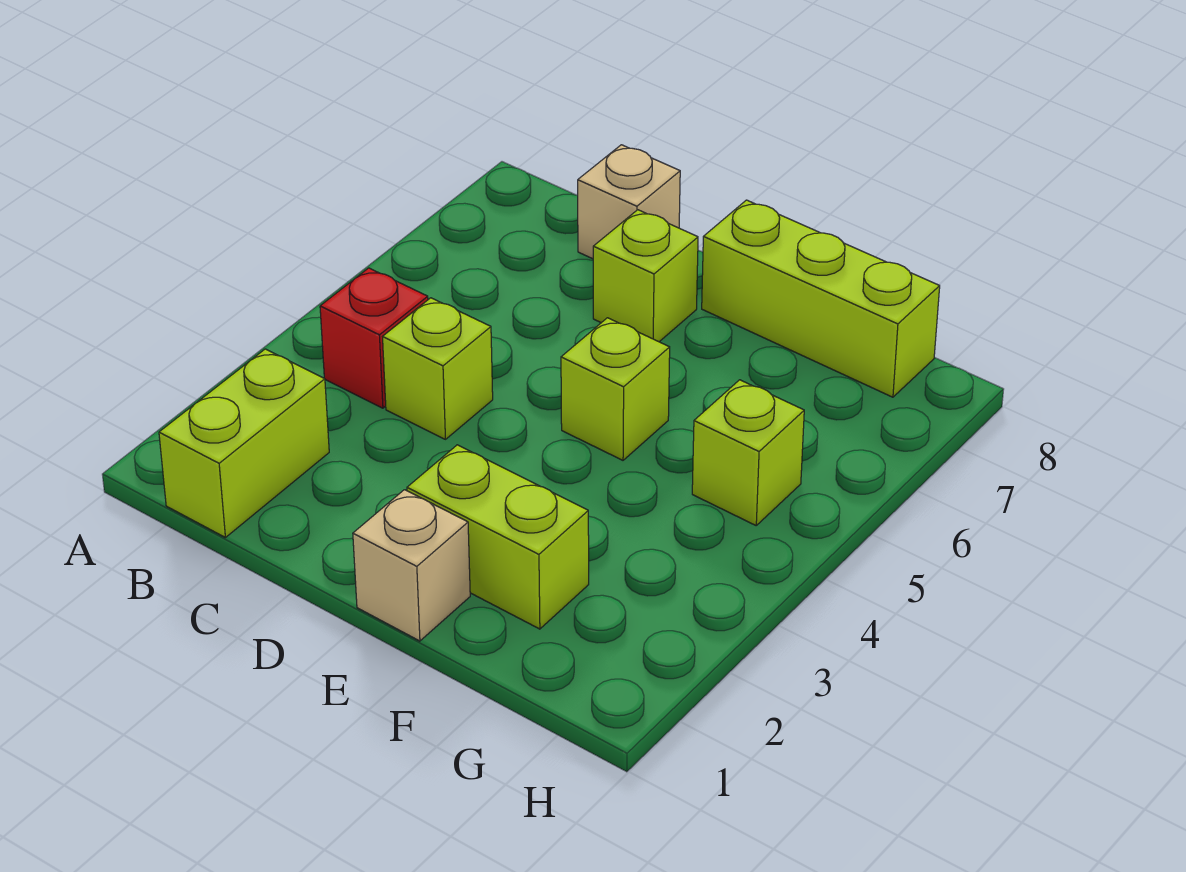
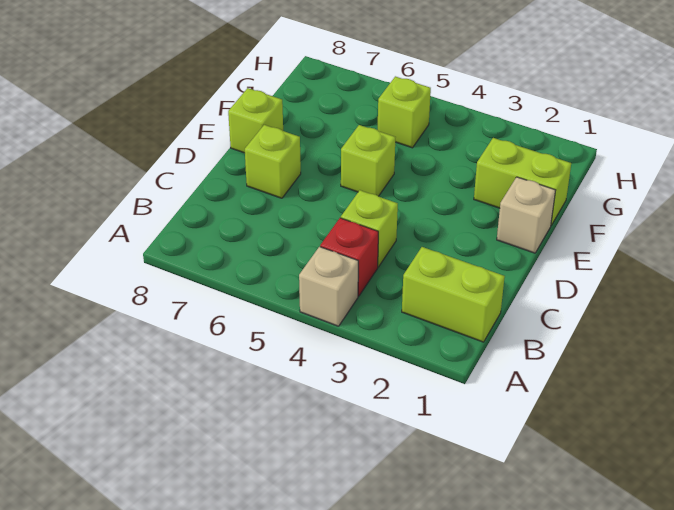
tan 1x1 brick [578,145,680,259] -> tan 1x1 brick moved to [299,247,358,326]
lime 1x2 brick [407,445,589,629] -> lime 1x2 brick turned to [474,138,571,225]
lime 1x3 brick [702,200,940,397] -> lime 1x1 brick [228,88,283,153]

